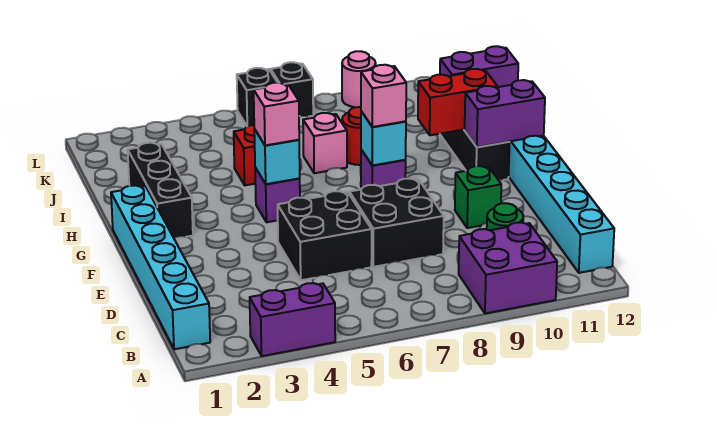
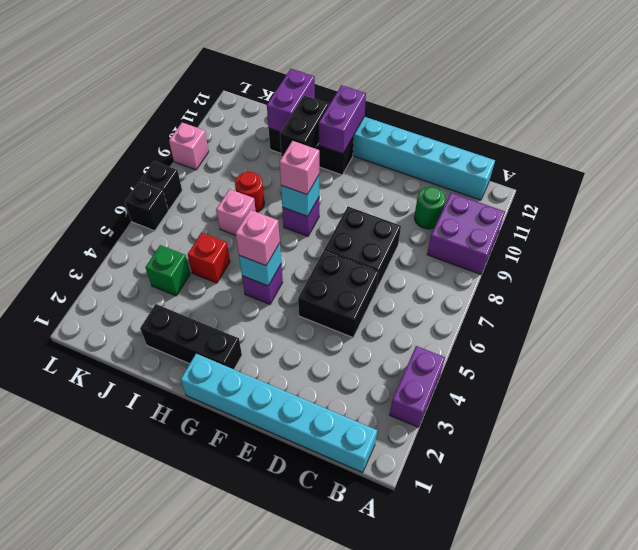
green 1x1 brick [455,166,501,228] -> green 1x1 brick moved to [146,245,190,296]
red 1x2 brick [418,69,497,135] -> black 1x2 brick [280,95,329,156]
pink 1x1 round brick [342,51,376,107] -> pink 1x1 brick [169,123,209,170]

